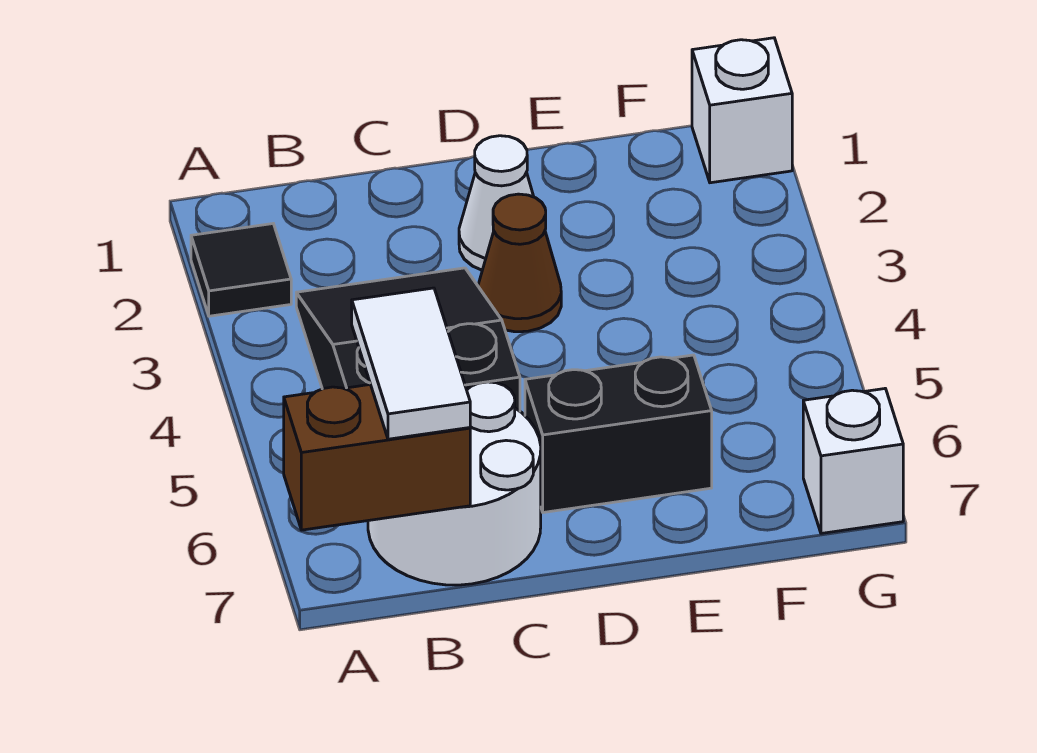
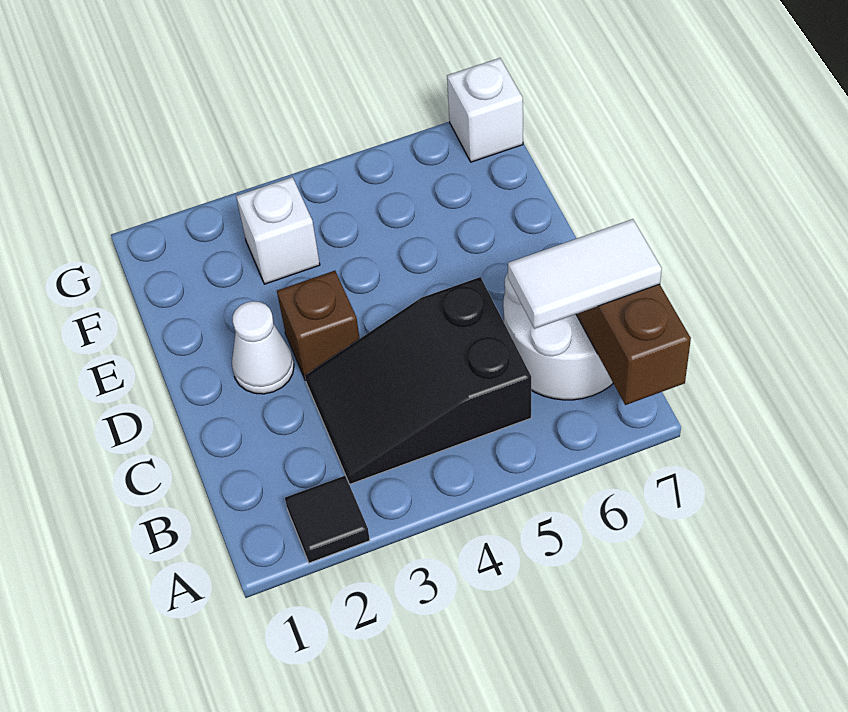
brown 1x1 cone [478,194,561,332] -> brown 1x1 brick [277,271,360,380]
black 1x2 brick [525,355,712,513] -> none
white 1x1 brick [692,38,792,183] -> white 1x1 brick moved to [236,177,320,284]

